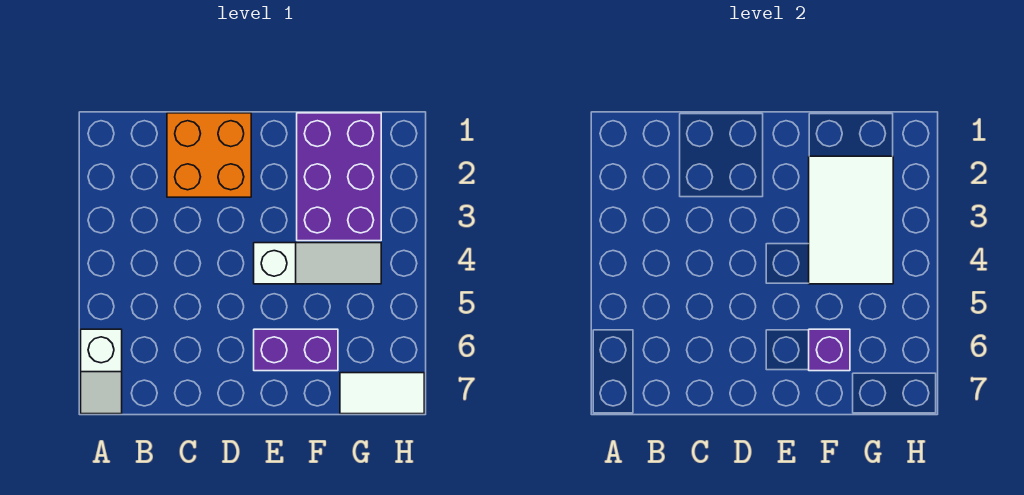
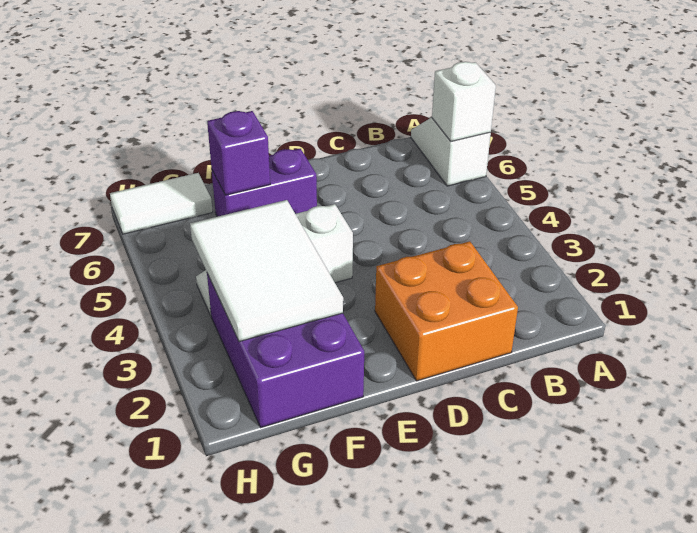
none -> white 1x1 brick [432,62,496,141]

